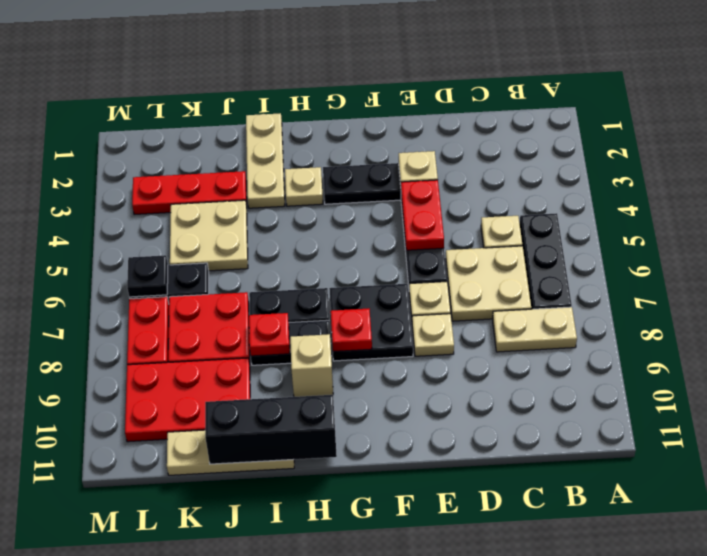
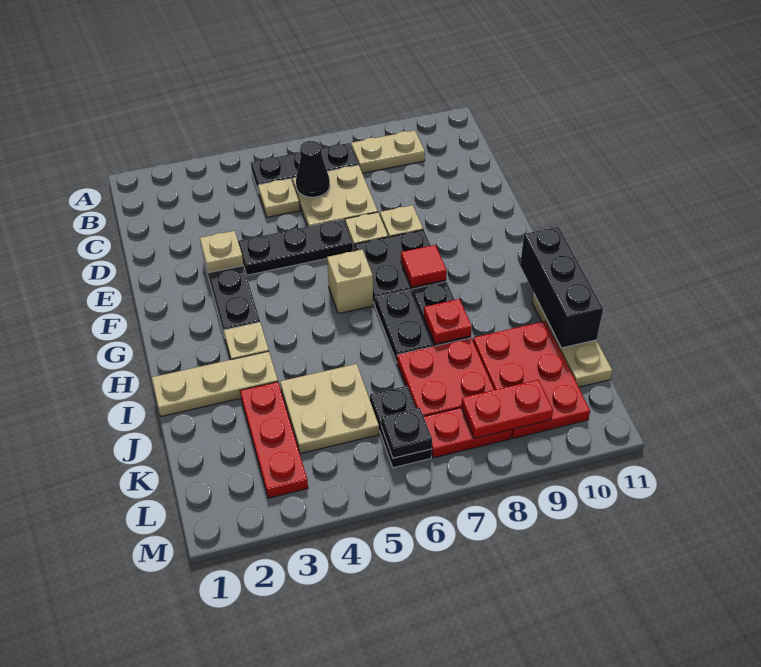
tan 1x2 plate [493,307,577,352] -> tan 1x2 plate turned to [351,130,425,173]
none -> black 1x1 cone [296,141,330,197]
red 1x2 plate [401,180,444,250] -> red 1x2 plate moved to [461,380,553,439]
red 1x1 plate [331,309,372,352] -> red 1x1 tile [401,245,447,287]
tan 1x1 brick [290,334,333,397] -> tan 1x1 brick moved to [327,250,373,314]

